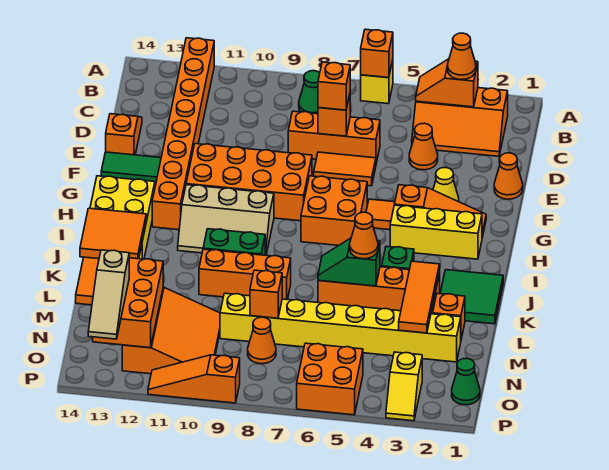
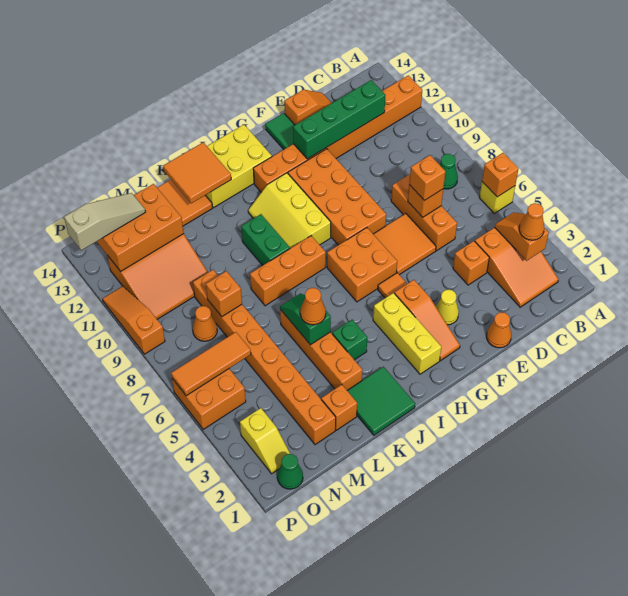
orange 2x3 slope [412,88,508,156] -> orange 2x3 slope turned to [475,227,559,307]
none -> green 1x4 brick [293,80,386,159]
orange 1x1 cone [409,123,438,170] -> orange 1x1 brick [453,241,489,285]
orange 1x2 tile [314,152,376,186] -> orange 2x2 tile [373,214,436,275]
tan 2x3 slope [178,185,274,255] -> yellow 2x3 slope [248,173,331,248]
orange 1x3 tile [399,261,440,333] -> orange 1x3 tile moved to [171,332,251,396]
orange 1x3 brick [199,249,291,300] -> orange 1x3 brick turned to [250,236,326,306]
yellow 1x8 brick [220,293,461,362] -> orange 1x8 brick [193,270,336,445]
tan 1x3 slope [88,250,129,339] -> tan 1x3 slope turned to [64,193,146,250]
yellow 1x2 slope [386,352,422,421] -> yellow 1x2 slope turned to [240,408,290,474]

